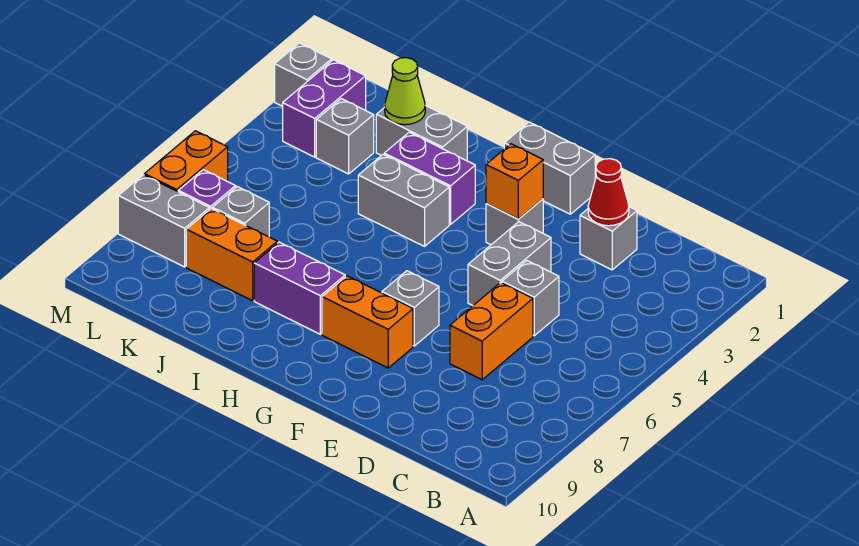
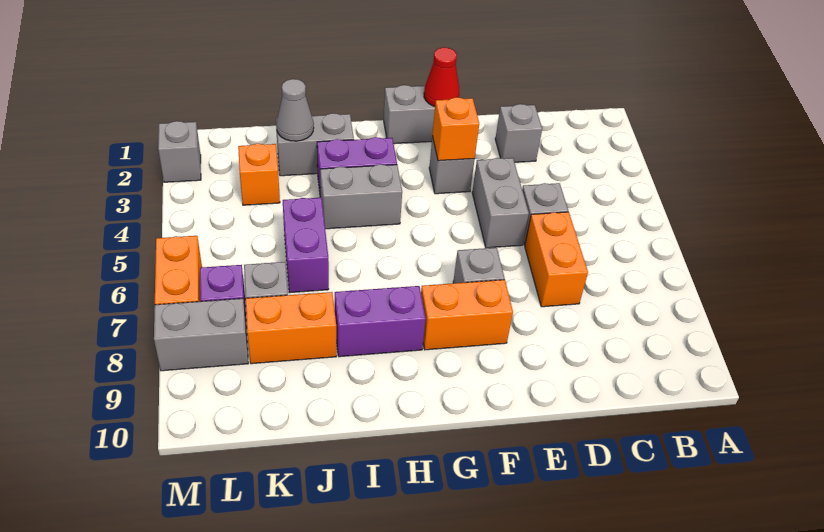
red 1x1 cone [588,159,629,226] -> red 1x1 cone moved to [424,47,459,106]
lime 1x1 cone [385,58,425,125] -> grey 1x1 cone [276,79,314,141]
grey 1x1 brick [316,99,374,174] -> orange 1x1 brick [238,144,280,205]
purple 1x2 brick [283,60,366,157] -> purple 1x2 brick moved to [283,197,329,293]

